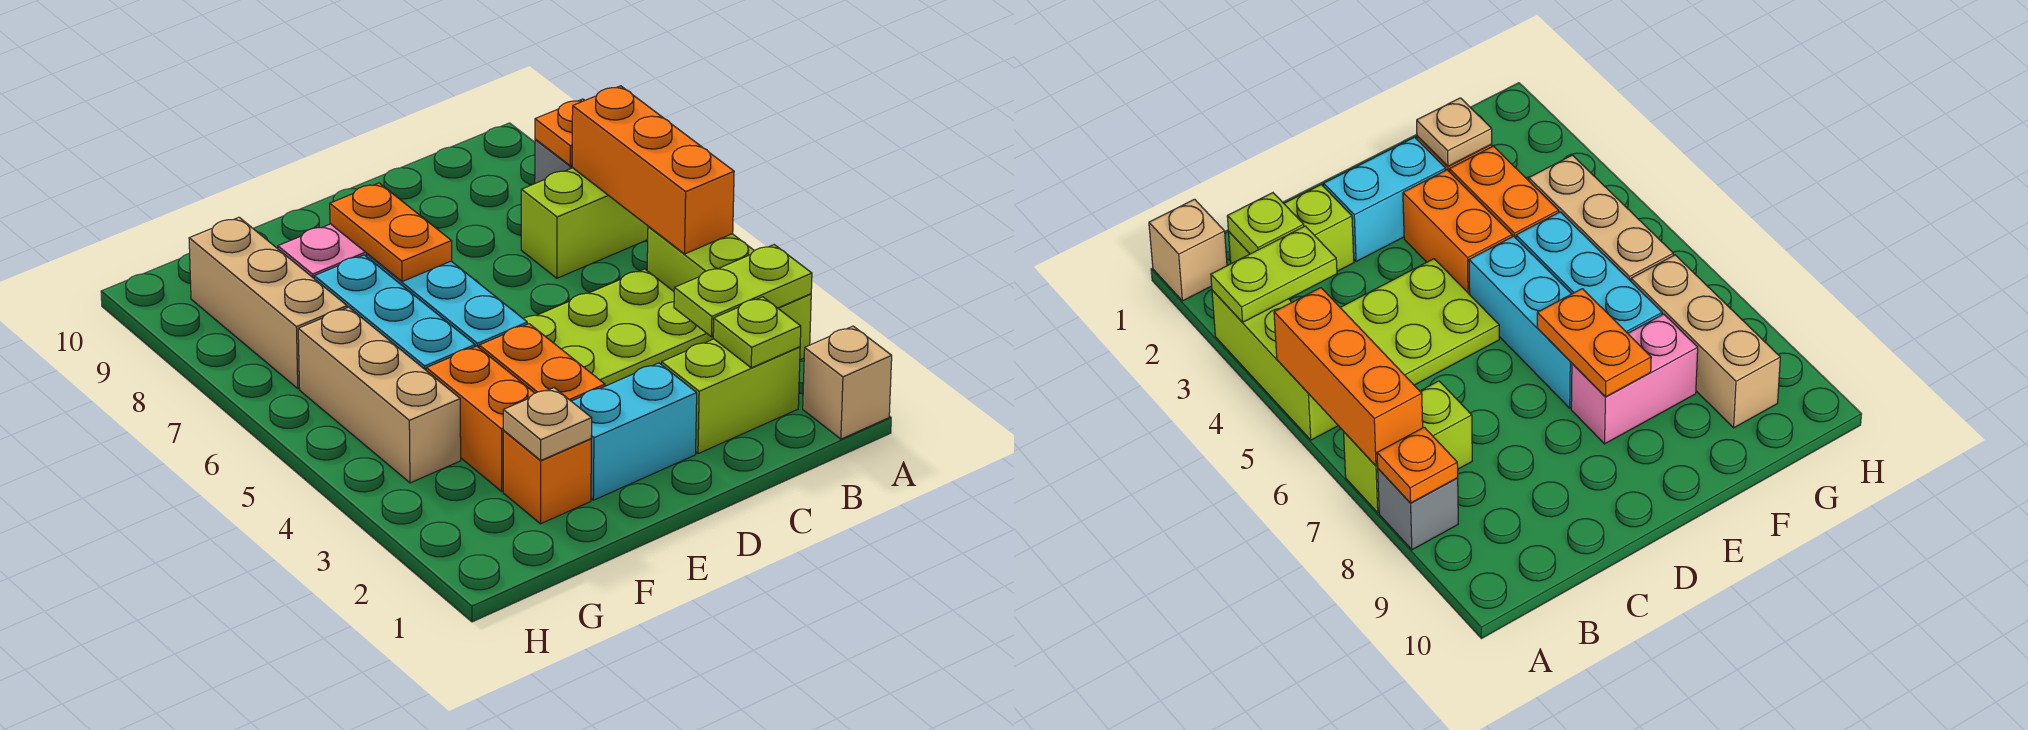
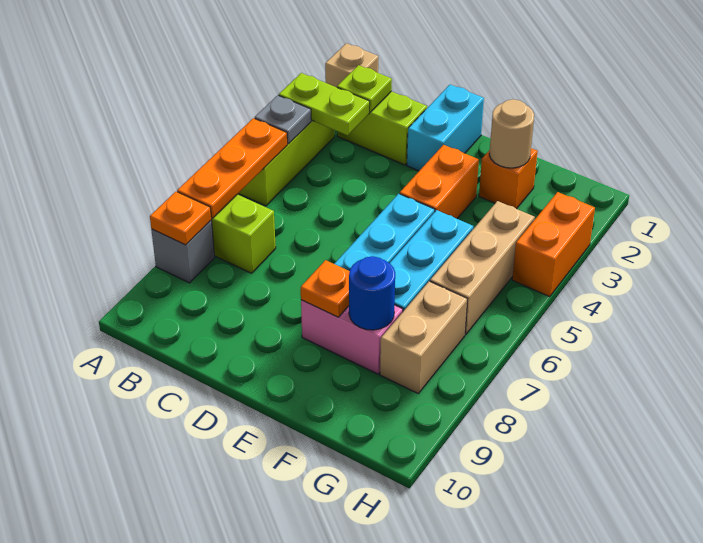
none -> grey 1x1 plate [255,95,311,144]
orange 1x3 brick [572,86,734,254] -> orange 1x3 plate [177,118,287,218]
lime 2x3 plate [523,269,713,386] -> none
cyan 1x2 brick [572,363,697,500] -> cyan 1x2 brick turned to [407,85,484,171]
orange 1x2 plate [330,183,452,282] -> orange 1x1 plate [301,260,350,317]
tan 1x1 plate [503,388,592,460] -> tan 1x1 round brick [489,99,534,168]
orange 1x2 brick [426,346,535,491] -> orange 1x2 brick moved to [512,192,595,297]
none -> blue 1x1 round brick [349,256,395,330]
tan 1x3 brick [189,217,347,389] -> tan 1x2 brick [380,281,467,393]

